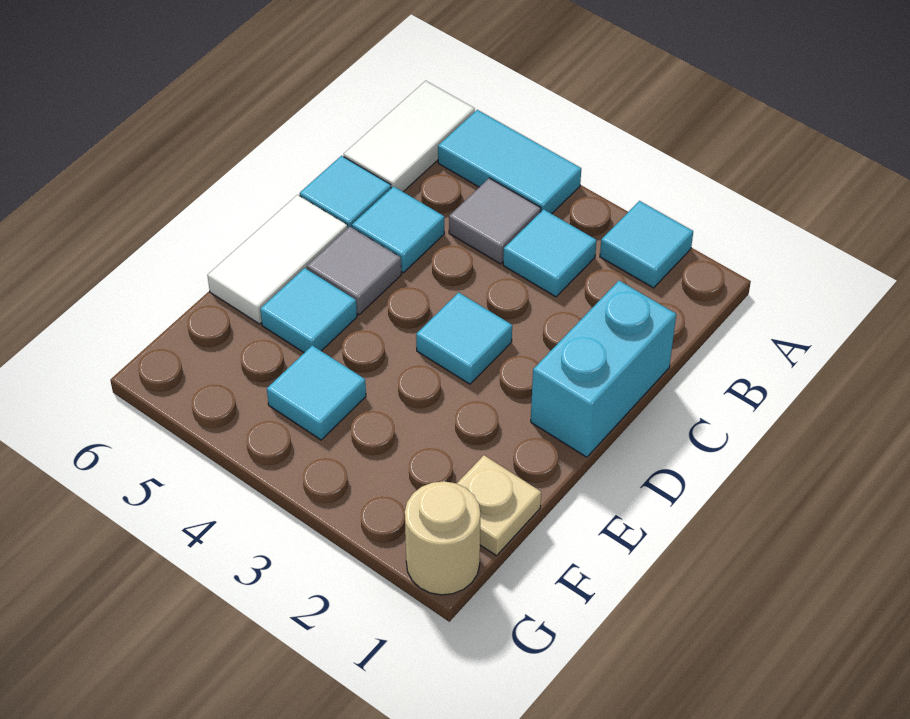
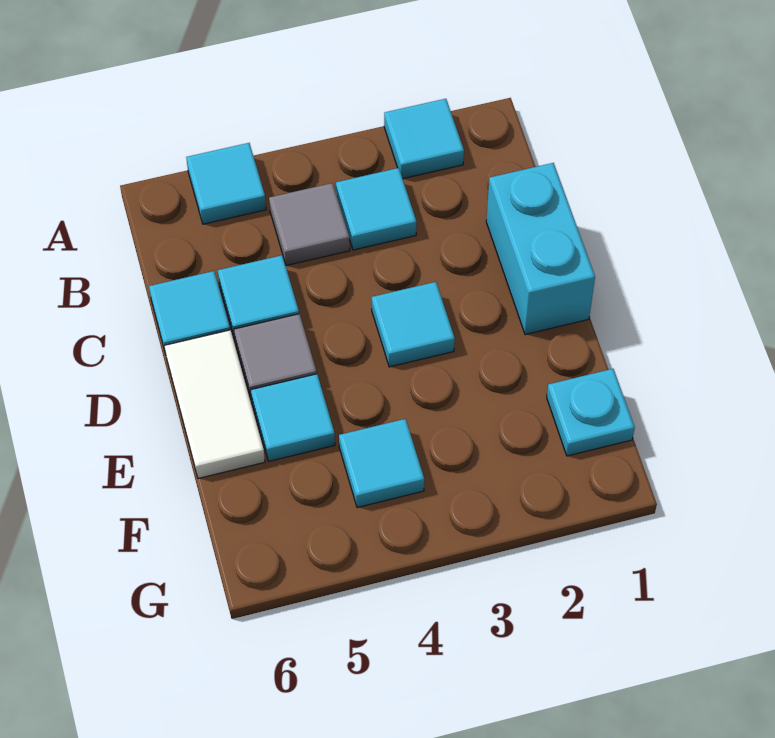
cyan 1x2 tile [438,110,581,214] -> cyan 1x1 tile [186,143,266,224]
white 1x2 tile [344,81,475,192] -> none
tan 1x1 plate [457,455,541,556] -> cyan 1x1 plate [547,369,635,456]
tan 1x1 round brick [405,481,480,595] -> none

